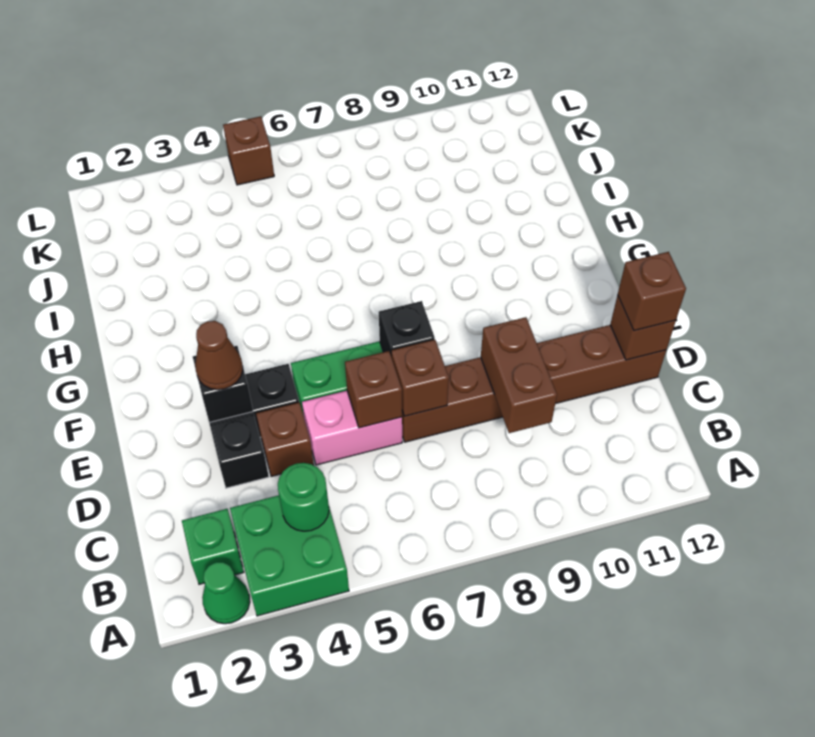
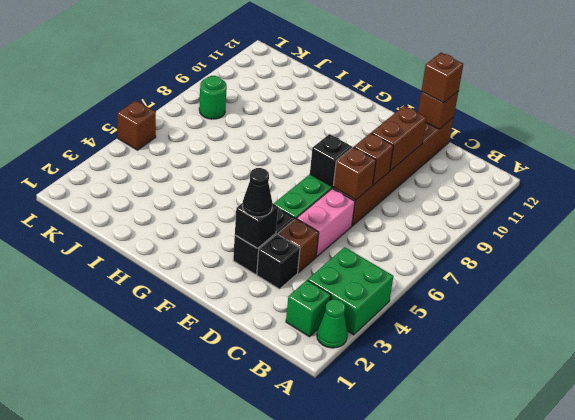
green 1x1 round brick [278,463,329,531] -> green 1x1 round brick moved to [199,76,227,119]
brown 1x2 brick [481,317,557,433] -> brown 1x2 brick turned to [371,106,427,171]
brown 1x1 brick [345,351,402,428] -> brown 1x1 brick moved to [354,133,393,185]
brown 1x1 cone [195,321,243,390] -> black 1x1 cone [242,168,273,217]

